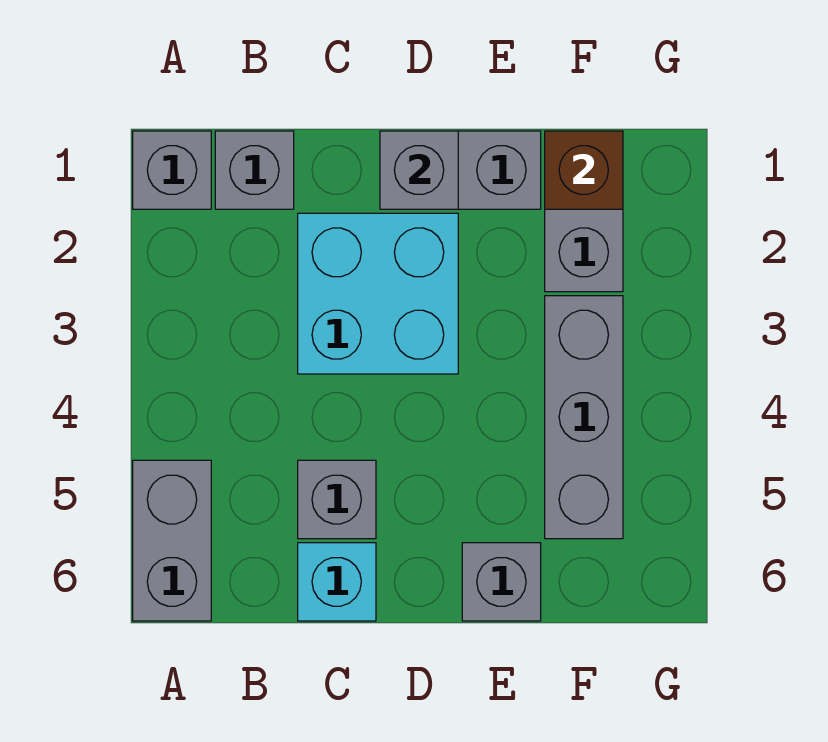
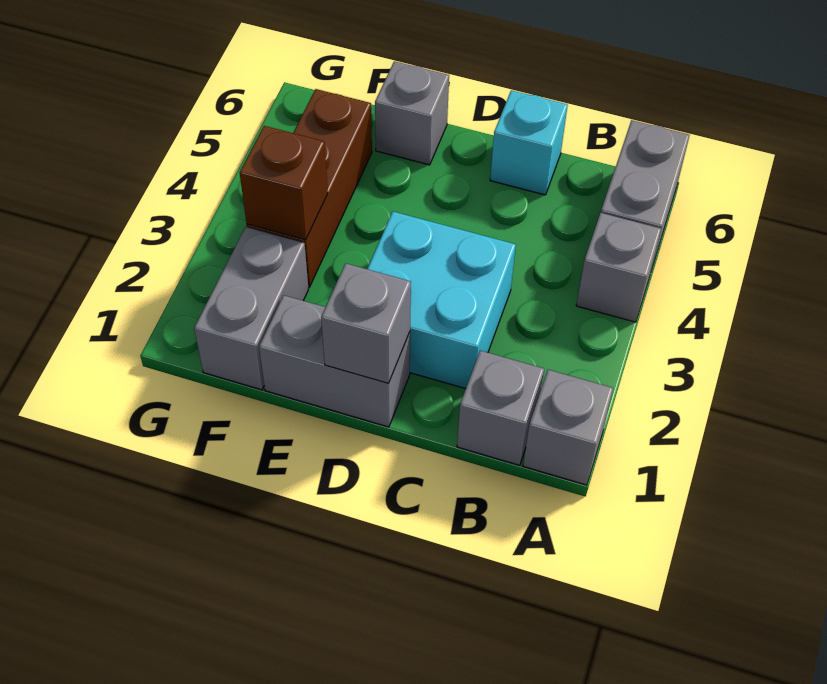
grey 1x1 brick [298,460,376,539] -> grey 1x1 brick moved to [576,213,661,322]
brown 1x1 brick [545,131,623,209] -> brown 1x1 brick moved to [240,126,328,240]
grey 1x3 brick [545,296,623,539] -> brown 1x3 brick [247,89,372,287]

